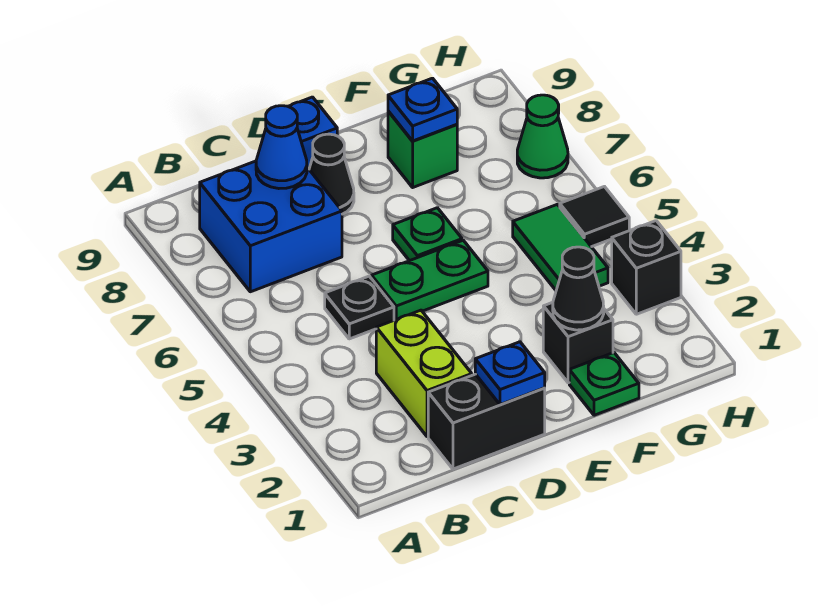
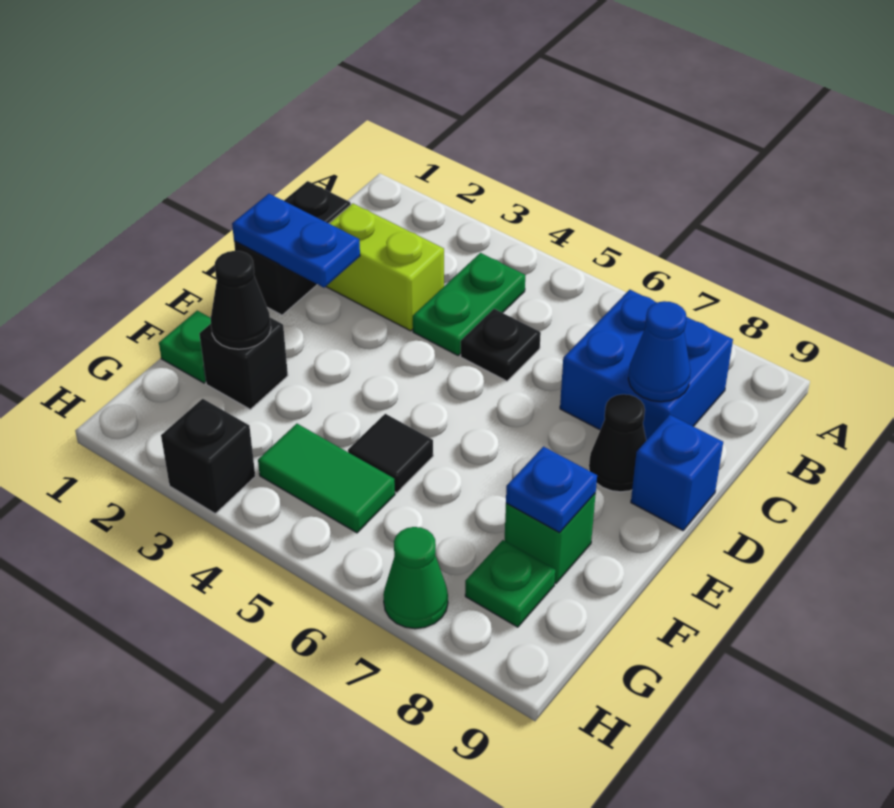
blue 1x1 plate [475,342,545,405] -> blue 1x2 plate [232,194,360,288]
green 1x2 plate [372,240,488,320] -> green 1x2 plate moved to [413,253,525,355]
green 1x1 plate [393,208,462,261] -> green 1x1 plate moved to [465,540,555,627]
black 1x1 tile [560,187,629,247] -> black 1x1 tile moved to [348,414,433,493]

